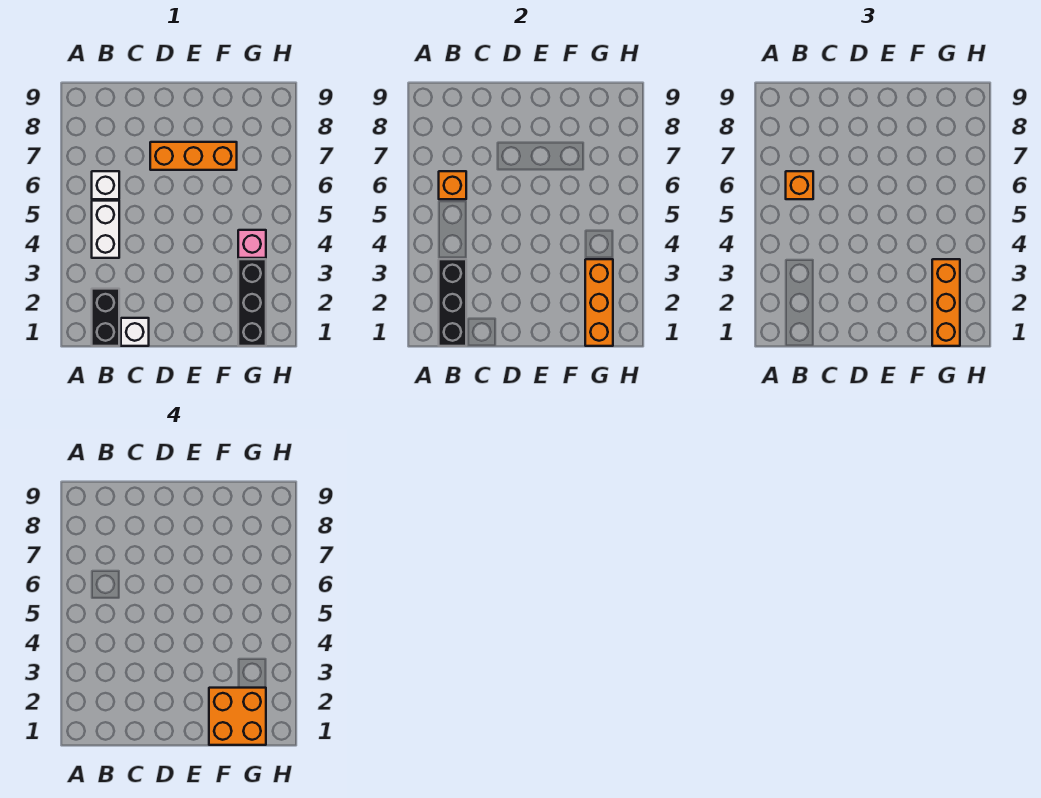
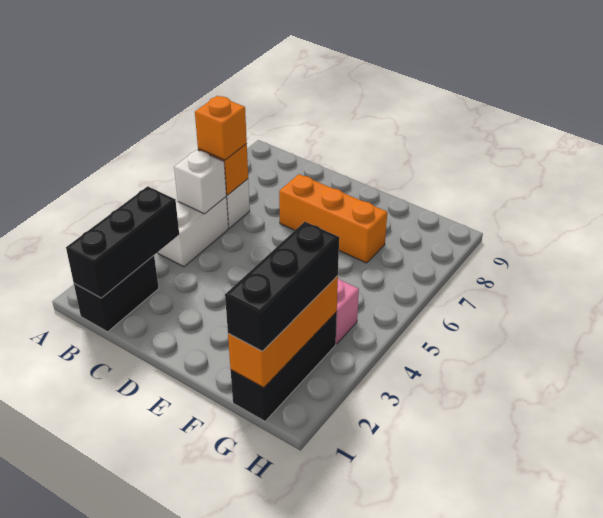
white 1x1 brick [121,318,149,346] -> white 1x1 brick moved to [174,150,226,214]
orange 2x2 brick [209,688,266,745] -> none
orange 1x3 brick [932,259,960,346] -> black 1x3 brick [225,222,339,351]

